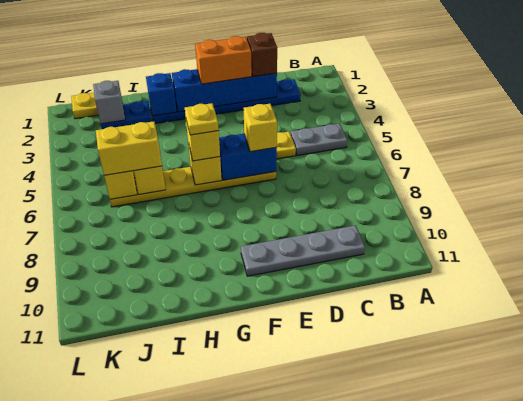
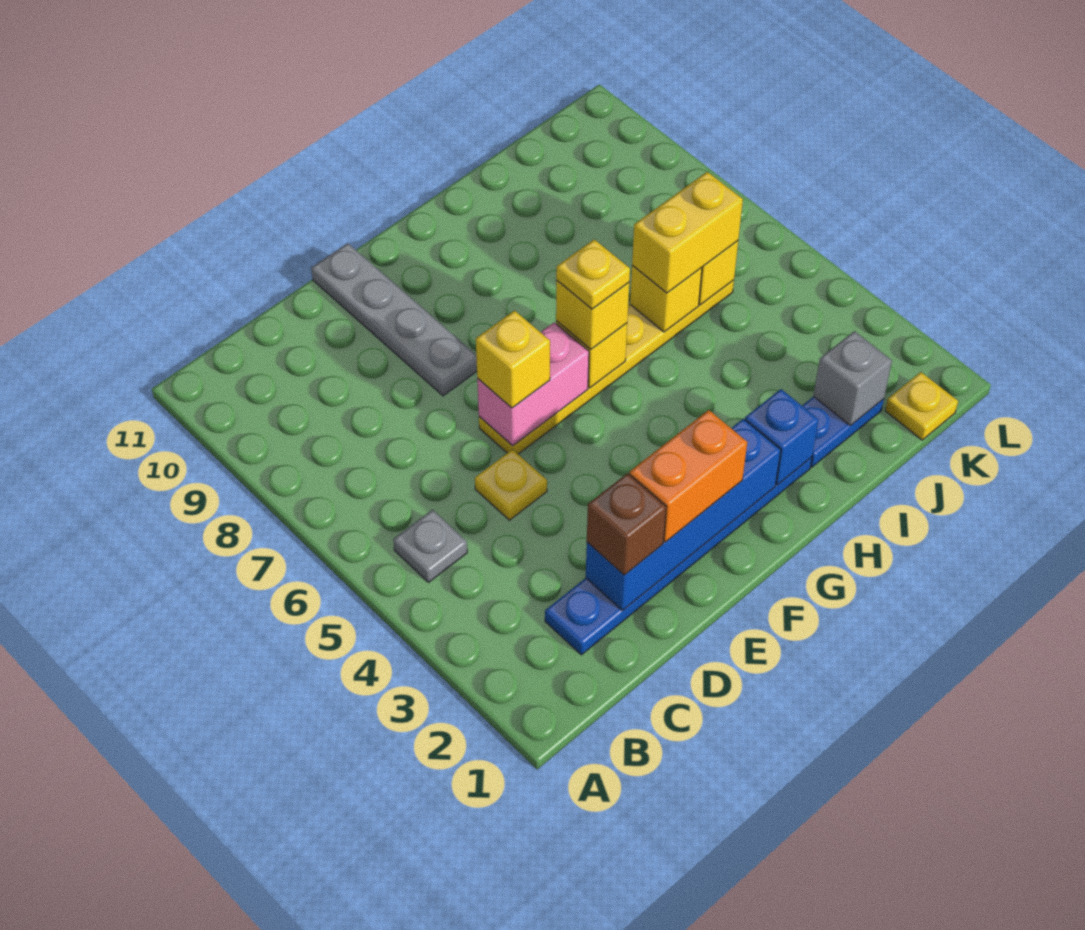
grey 1x2 plate [291,123,347,156] -> grey 1x1 plate [393,510,467,582]
grey 1x4 plate [241,225,365,276] -> grey 1x4 plate turned to [311,243,477,396]
blue 1x2 brick [219,134,277,180] -> pink 1x2 brick [477,322,589,446]

